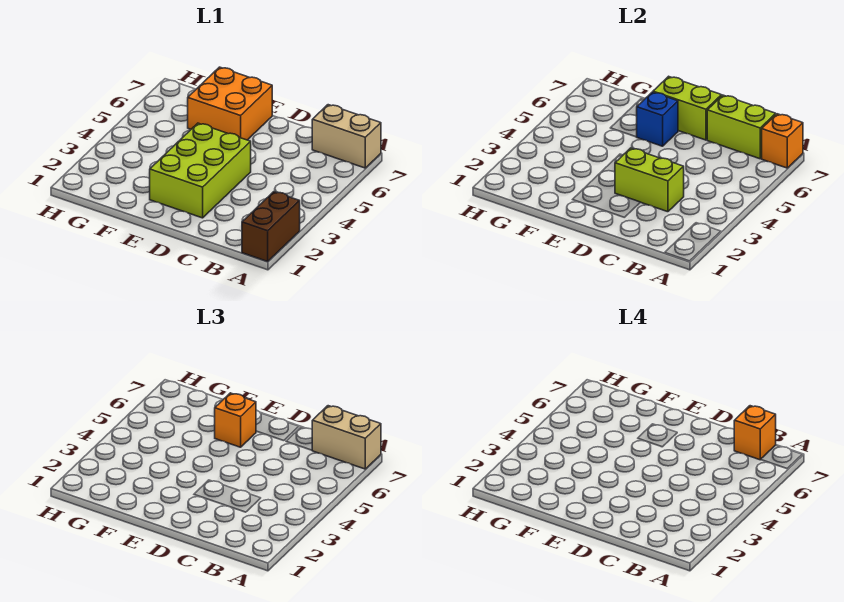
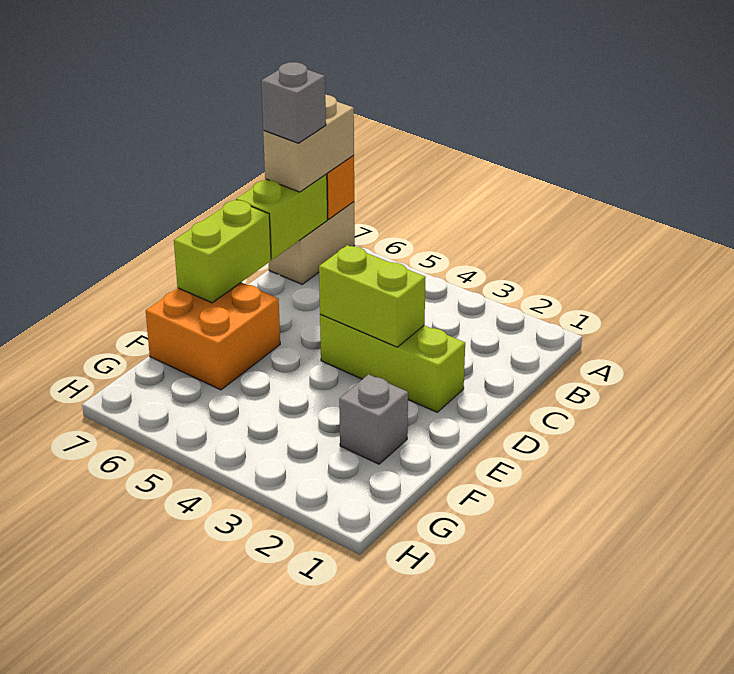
brown 1x2 brick [242,192,300,261] -> none
orange 1x1 brick [734,406,776,460] -> grey 1x1 brick [261,62,326,143]
lime 1x2 brick [615,148,684,212] -> lime 1x2 brick turned to [319,245,426,347]
lime 2x3 brick [150,123,251,218] -> lime 1x3 brick [320,314,465,412]
blue 1x1 brick [637,92,678,146] -> none
orange 1x1 brick [215,393,256,447] -> none
none -> grey 1x1 brick [339,374,408,464]

